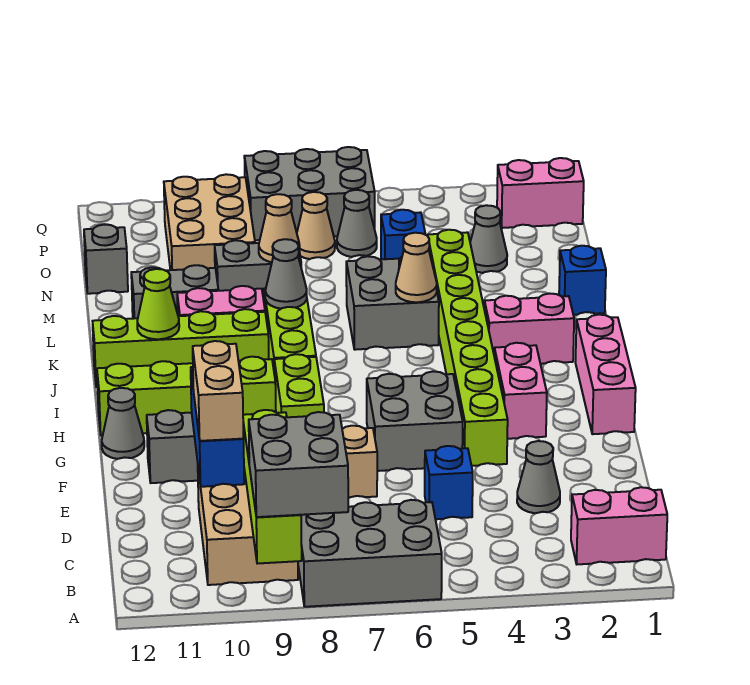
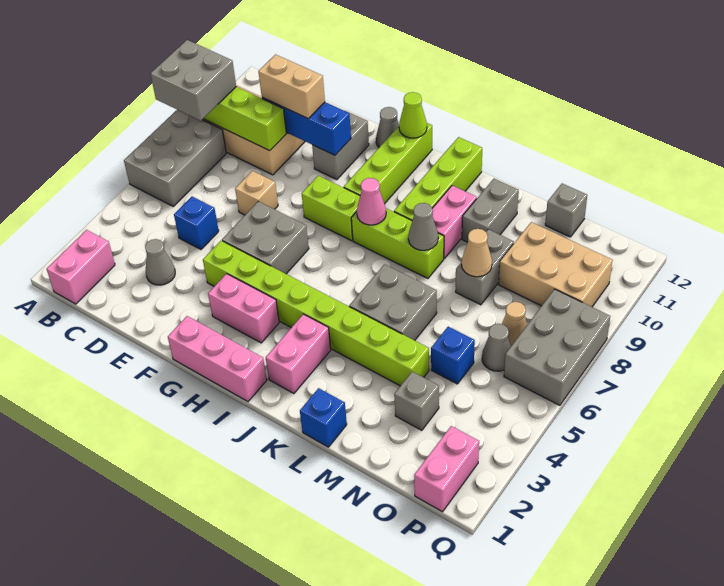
none -> pink 1x1 cone [357,178,386,225]
lime 1x1 cone [137,269,179,339] -> lime 1x1 cone moved to [399,92,427,138]
tan 1x1 cone [396,233,437,302] -> none
grey 1x1 cone [470,205,507,273] -> grey 1x1 brick [394,372,439,430]

